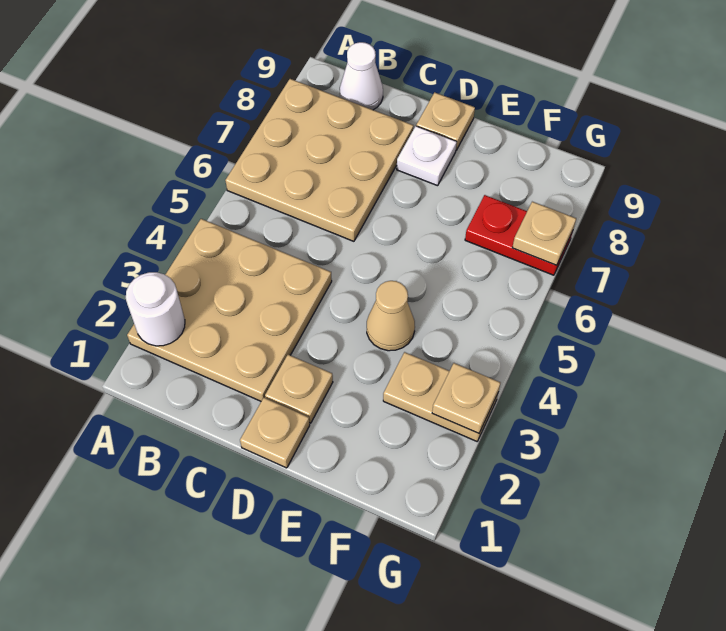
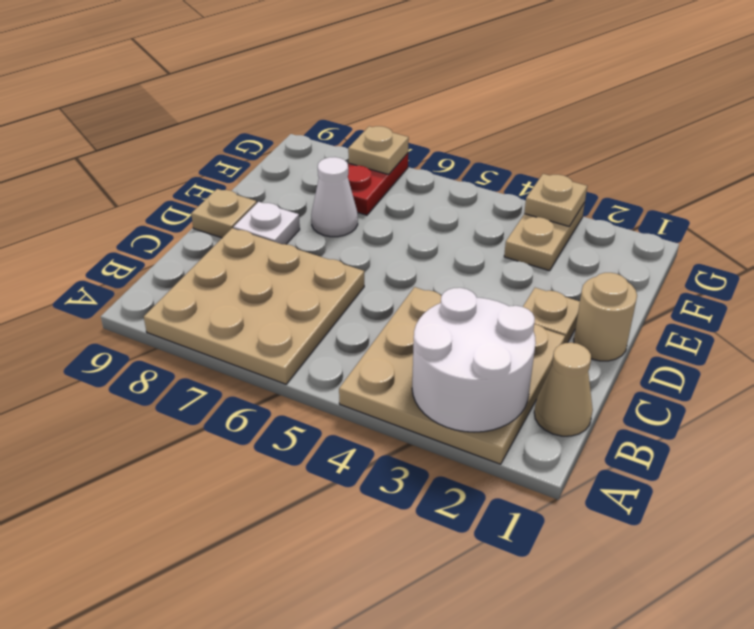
white 1x1 round brick [126,272,185,346] -> white 2x2 round brick [412,288,536,432]
white 1x1 cone [340,42,383,110] -> white 1x1 cone moved to [311,157,358,237]
tan 1x1 plate [240,398,310,468] -> tan 1x1 round brick [574,273,637,361]
tan 1x1 cone [367,281,415,351] -> tan 1x1 cone moved to [534,343,593,436]

